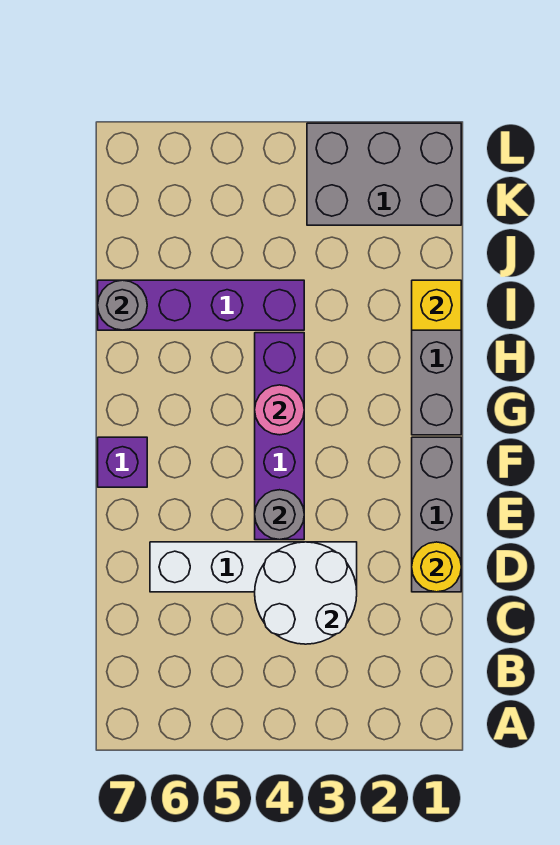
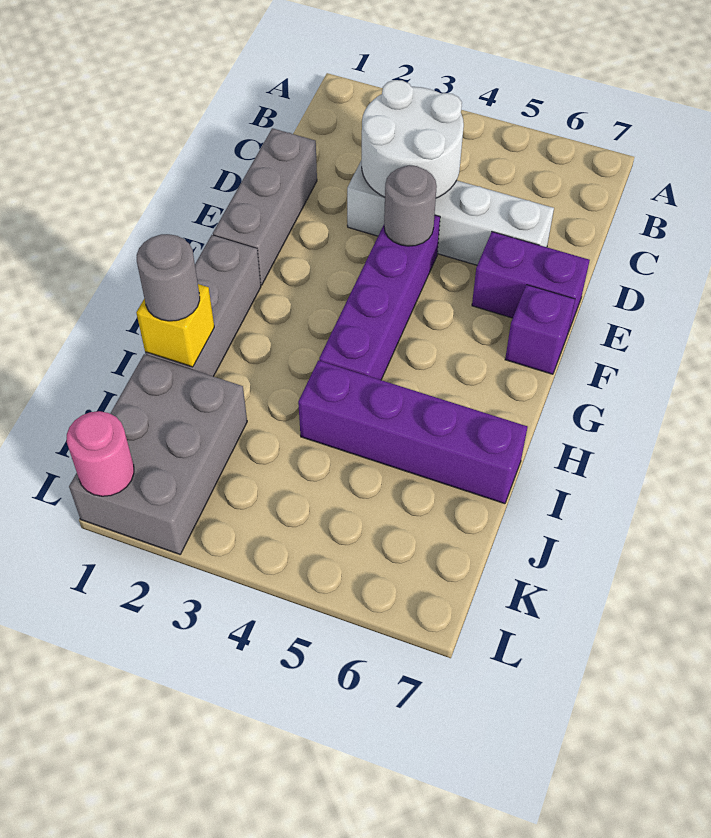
yellow 1x1 round brick [412,542,461,592] -> none
none -> purple 1x2 brick [472,232,590,332]
pink 1x1 round brick [255,385,304,435] -> pink 1x1 round brick moved to [67,411,134,496]
grey 1x1 round brick [98,280,147,330] -> grey 1x1 round brick moved to [137,234,200,321]
grey 2x3 brick [307,123,461,225] -> grey 2x3 brick turned to [69,354,247,554]

